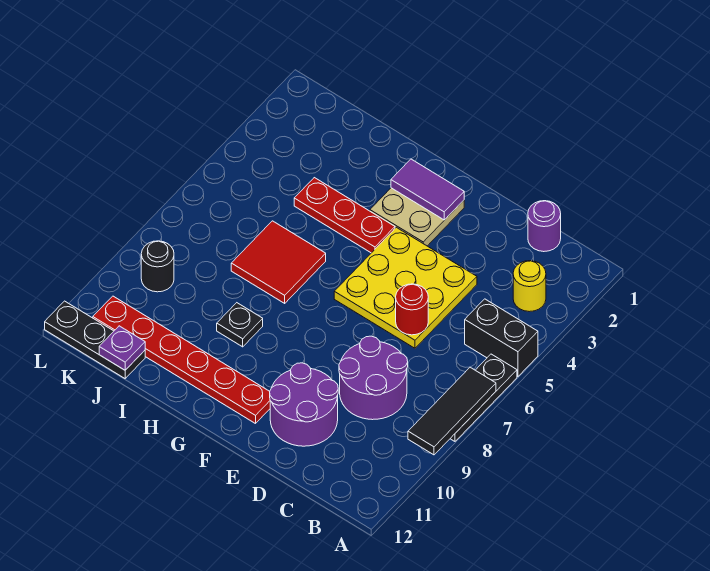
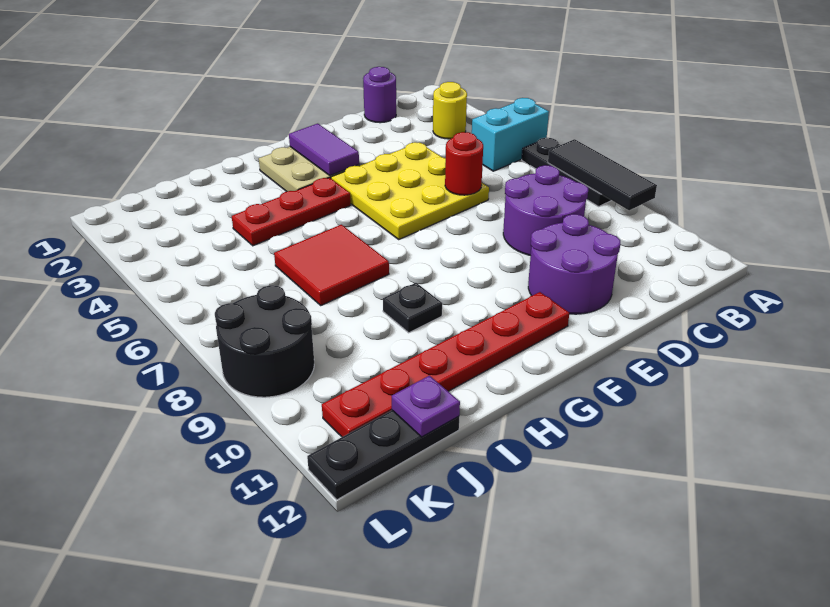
black 1x2 brick [465,299,538,376] -> cyan 1x2 brick [472,98,549,171]
purple 1x2 tile [391,159,464,220] -> purple 1x2 tile turned to [289,124,359,176]
black 1x1 round brick [141,241,174,292] -> black 2x2 round brick [215,285,314,397]

